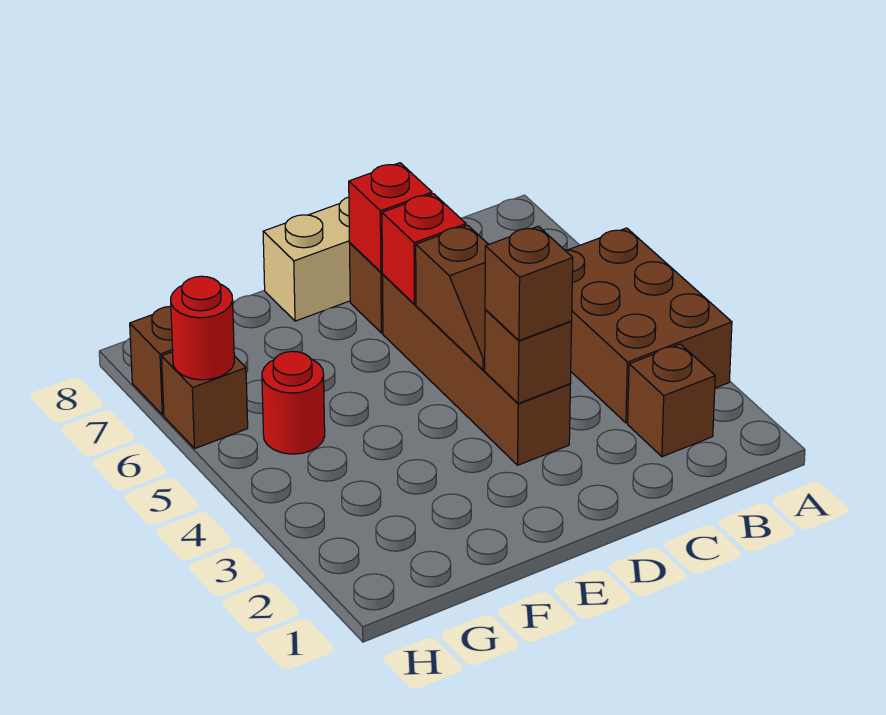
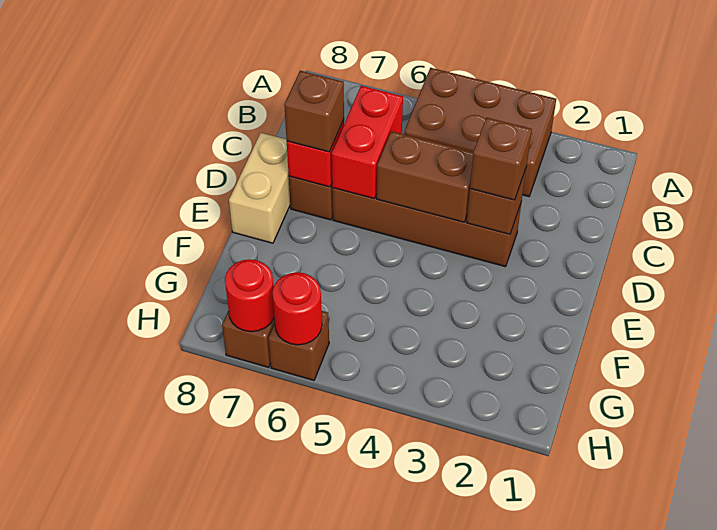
brown 1x1 brick [628,344,715,457] -> brown 1x1 brick moved to [284,71,344,152]
brown 1x2 slope [416,225,489,370] -> brown 1x2 brick [377,131,473,222]
red 1x1 brick [382,194,466,304] -> red 1x2 brick [332,86,403,199]
red 1x1 round brick [262,351,325,454] -> red 1x1 round brick moved to [225,259,274,332]

